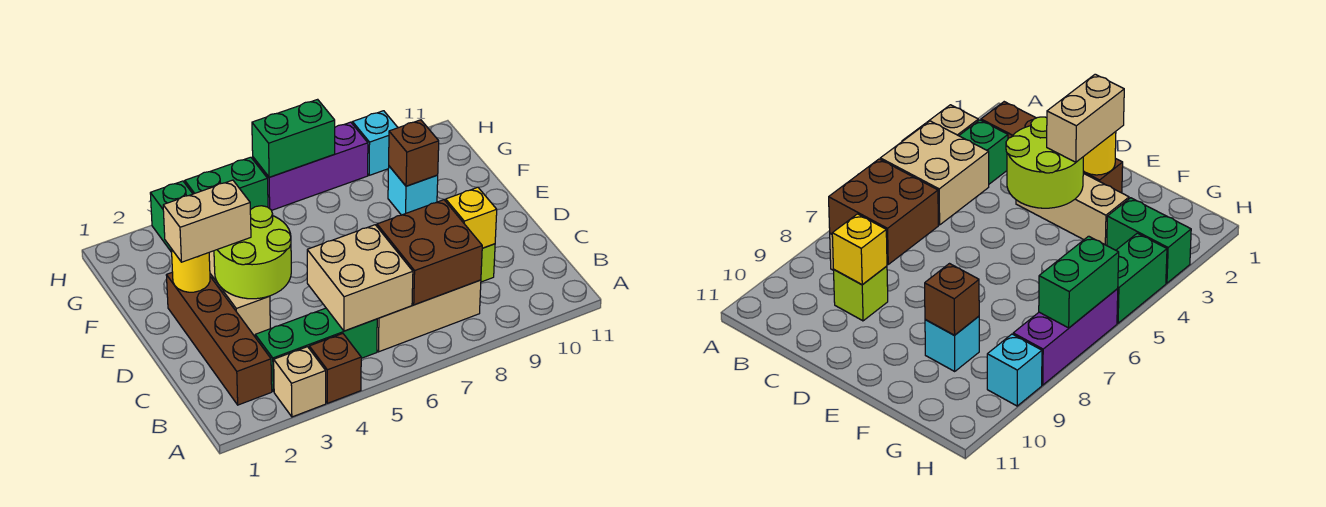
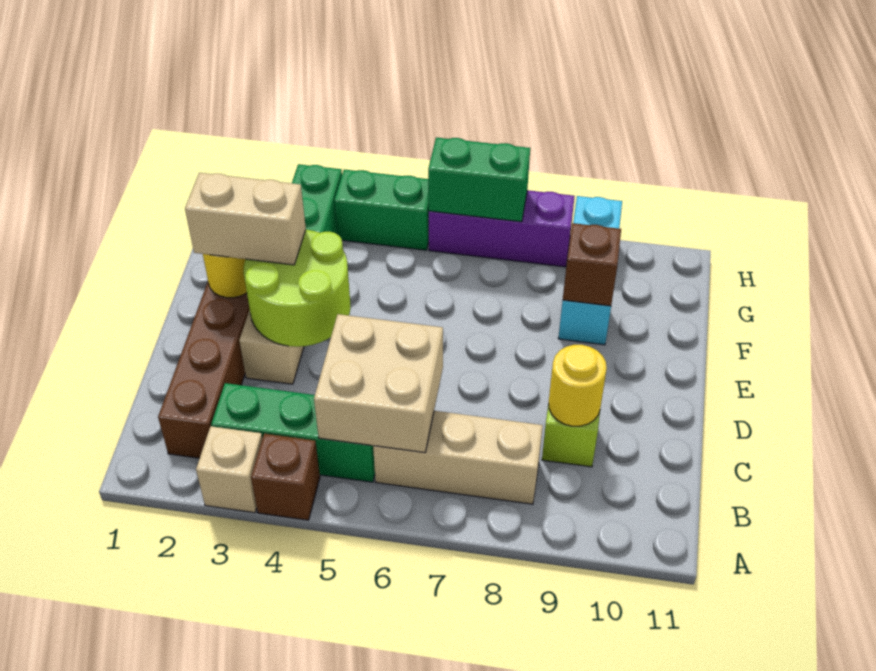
brown 2x2 brick [377,200,482,305] -> none
yellow 1x1 brick [446,187,497,248] -> yellow 1x1 round brick [549,345,607,426]

